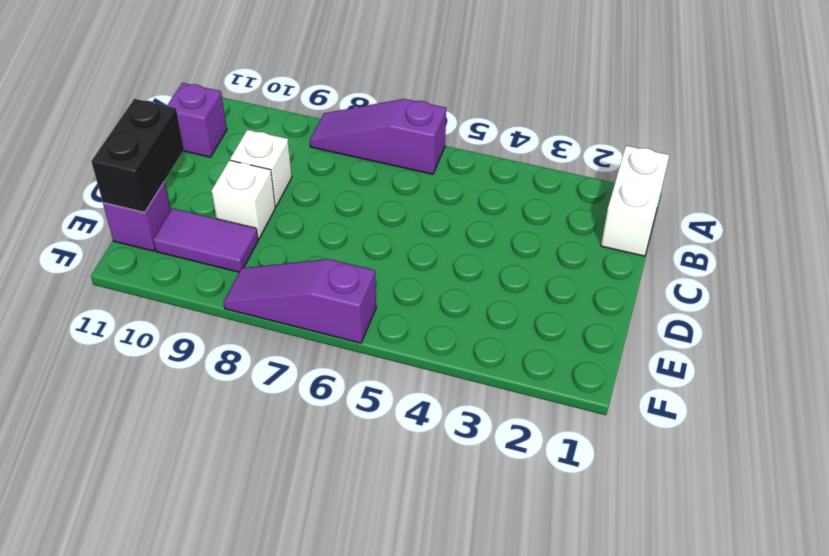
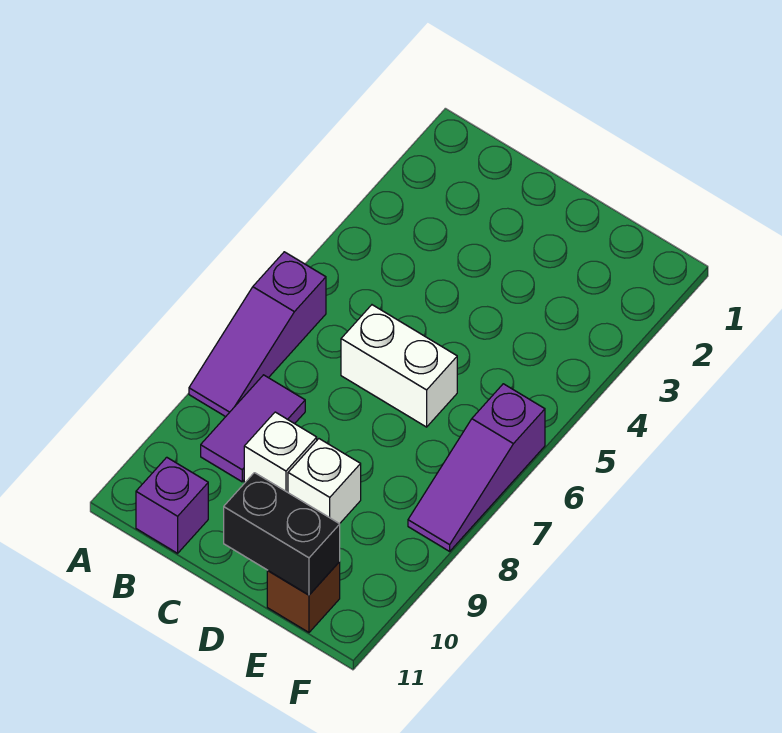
white 1x2 brick [601,146,669,256] -> white 1x2 brick moved to [341,305,457,427]
purple 1x2 tile [153,208,258,272] -> purple 1x2 tile moved to [201,375,305,482]
purple 1x1 brick [103,182,171,251] -> brown 1x1 brick [267,562,340,632]

